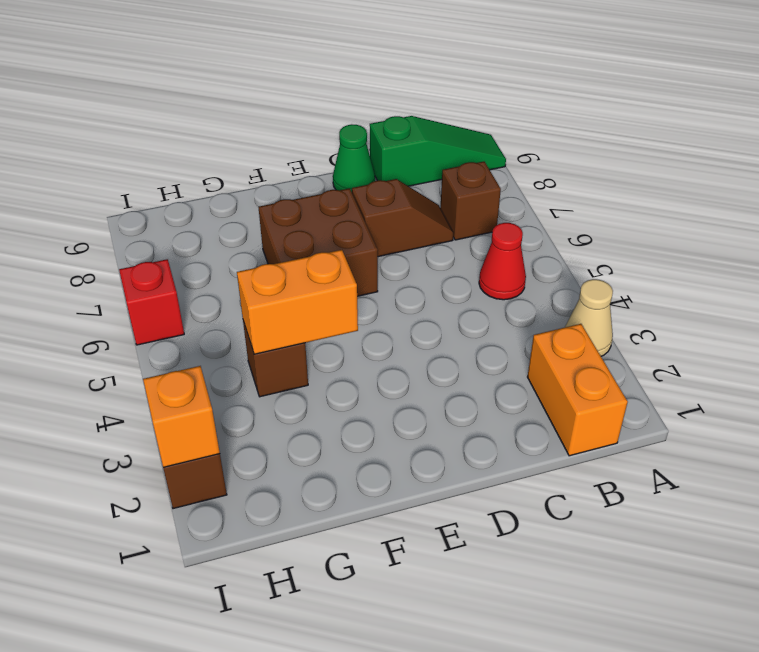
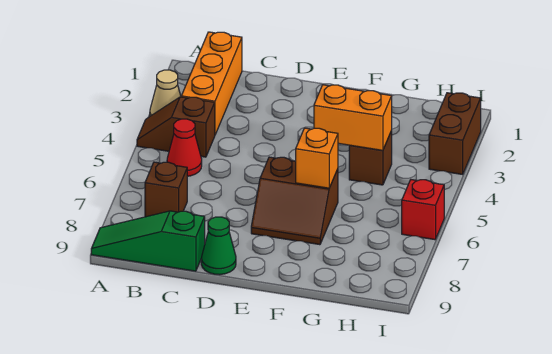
orange 1x2 brick [528,324,628,456] -> orange 1x3 brick [181,32,242,135]
brown 1x2 slope [352,179,453,257] -> brown 1x2 slope moved to [137,97,215,157]
brown 2x2 brick [259,188,378,296] -> brown 2x2 slope [251,157,338,245]
orange 1x1 brick [143,366,220,467] -> orange 1x1 brick moved to [296,128,338,188]

